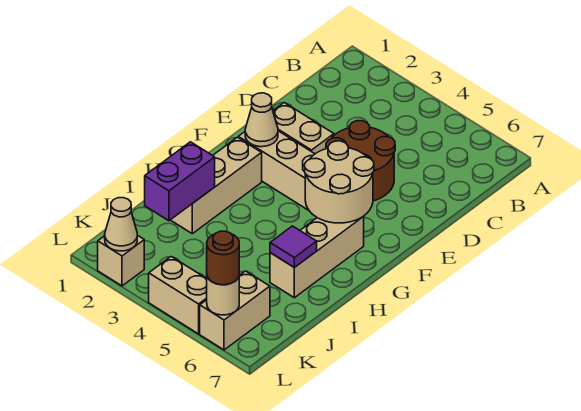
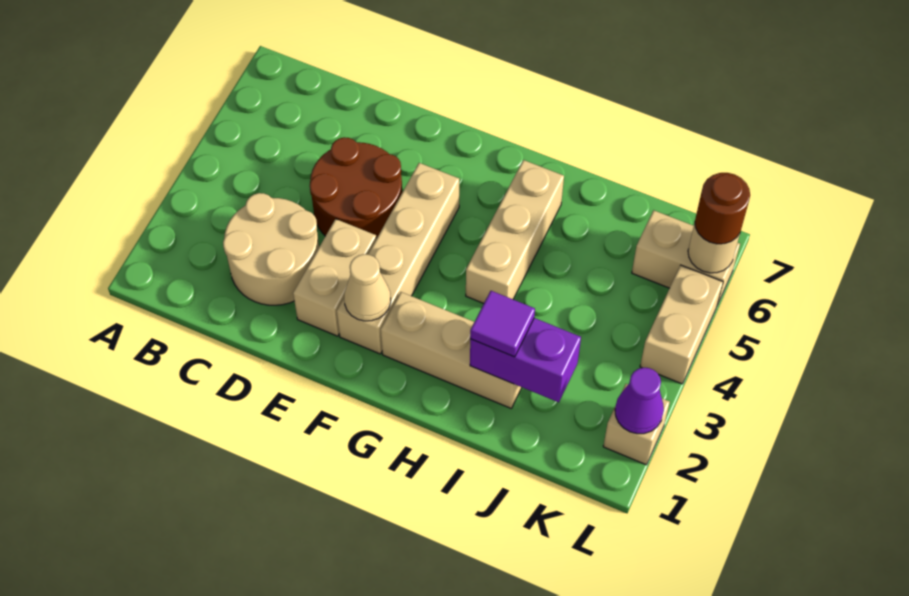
tan 2x2 round brick [305,141,374,223] -> tan 2x2 round brick moved to [223,193,319,305]
tan 1x3 brick [270,217,364,298] -> tan 1x3 brick turned to [466,160,564,303]
purple 1x1 tile [270,226,317,267] -> purple 1x1 tile moved to [470,291,535,357]
tan 1x1 cone [105,198,137,251] -> purple 1x1 cone [615,368,664,434]

